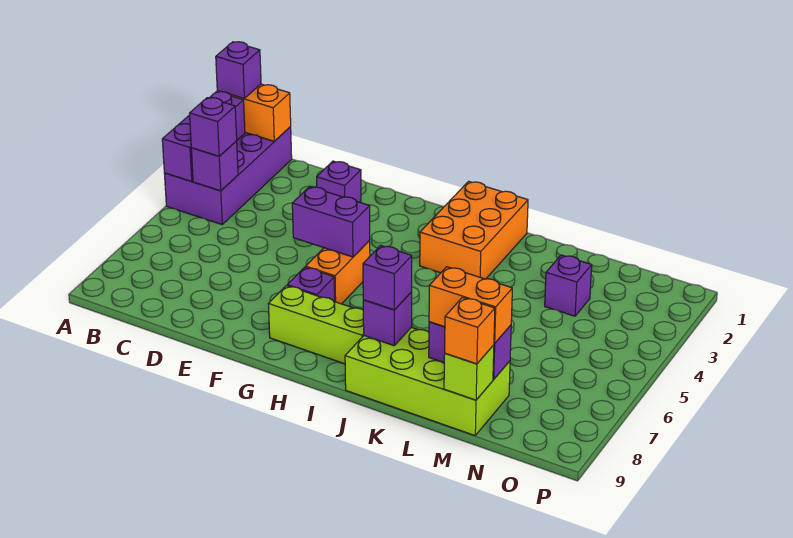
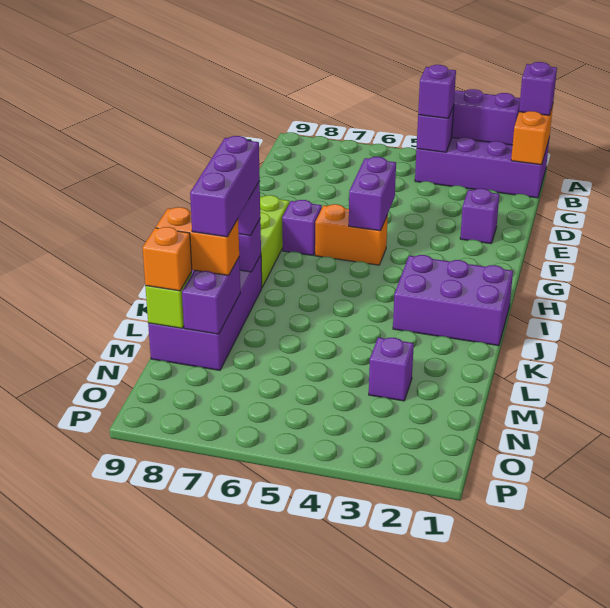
orange 2x3 brick [420,181,528,279] -> purple 2x3 brick [393,255,513,346]
lime 2x4 brick [345,327,510,435] -> purple 2x4 brick [148,255,262,370]
none -> purple 1x3 brick [190,136,260,237]
orange 1x2 brick [429,267,512,343] -> orange 1x2 brick turned to [156,207,239,275]

